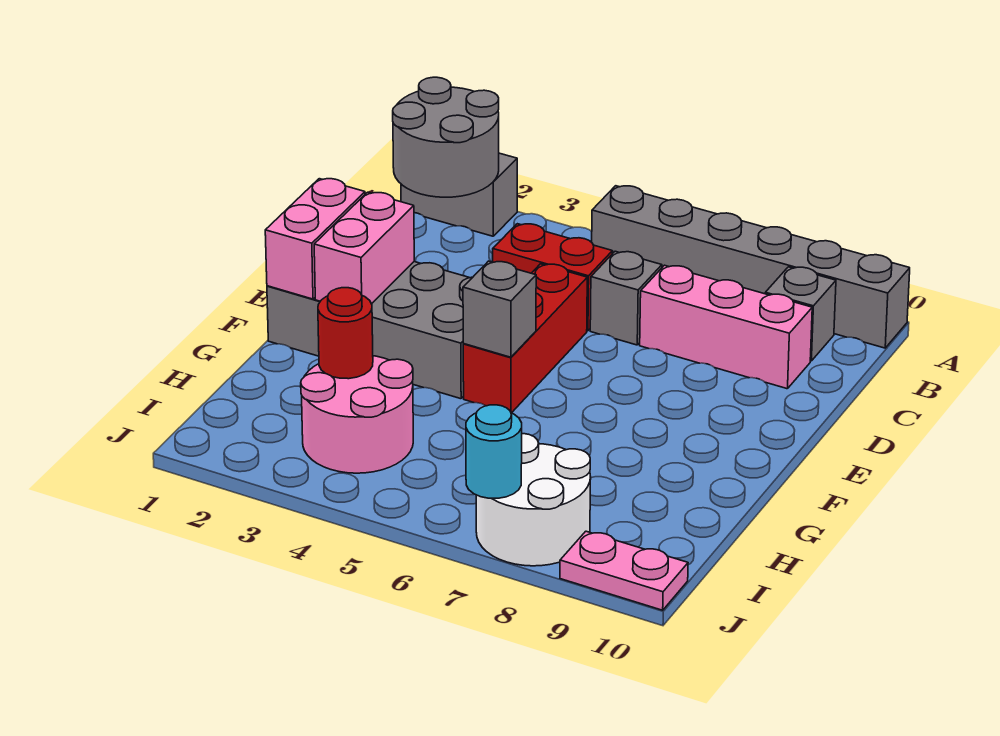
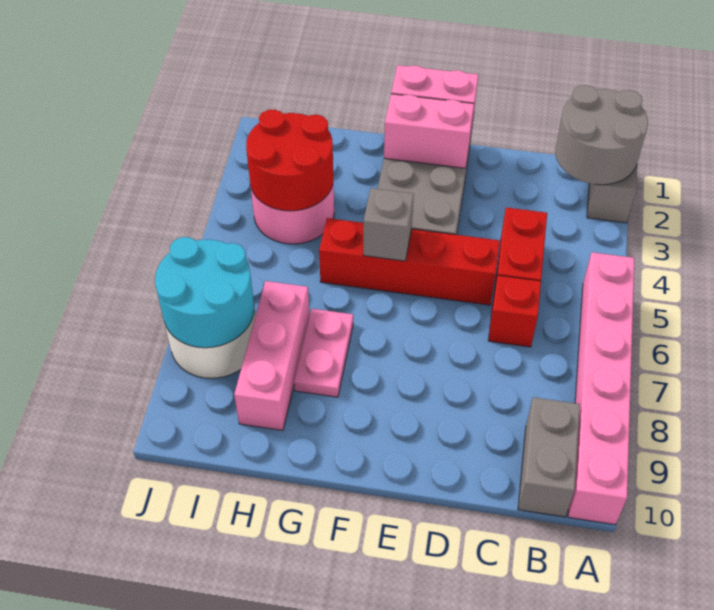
grey 1x6 brick [592,186,910,348] -> pink 1x6 brick [568,252,634,525]
grey 1x1 brick [765,267,836,361] -> grey 1x2 brick [518,397,580,517]
grey 1x1 brick [590,251,662,345] -> red 1x1 brick [488,276,541,347]
pink 1x3 brick [640,265,812,389] -> pink 1x3 brick moved to [234,281,310,430]
red 1x3 brick [463,264,587,413] -> red 1x4 brick [319,218,500,305]
red 1x1 round brick [318,288,373,379] -> red 2x2 round brick [246,109,333,211]
cyan 1x1 round brick [466,405,522,498] -> cyan 2x2 round brick [155,237,254,348]
pink 1x2 plate [560,531,688,610] -> pink 1x2 plate moved to [294,309,353,397]

